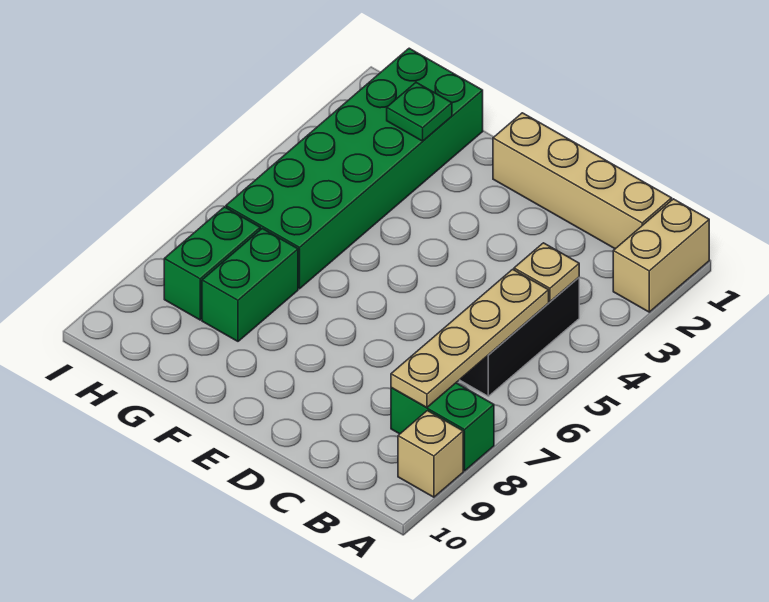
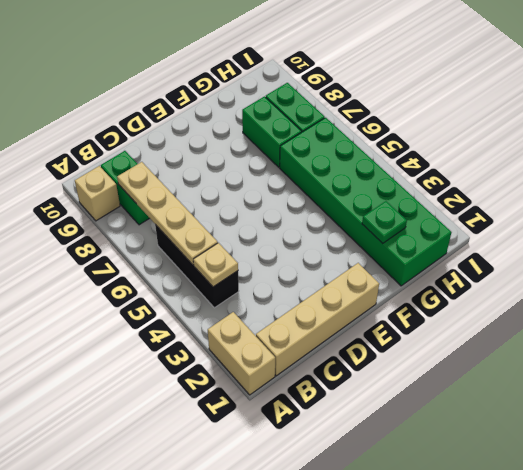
green 1x2 brick [391,383,494,471] -> green 1x2 brick turned to [101,151,149,225]

